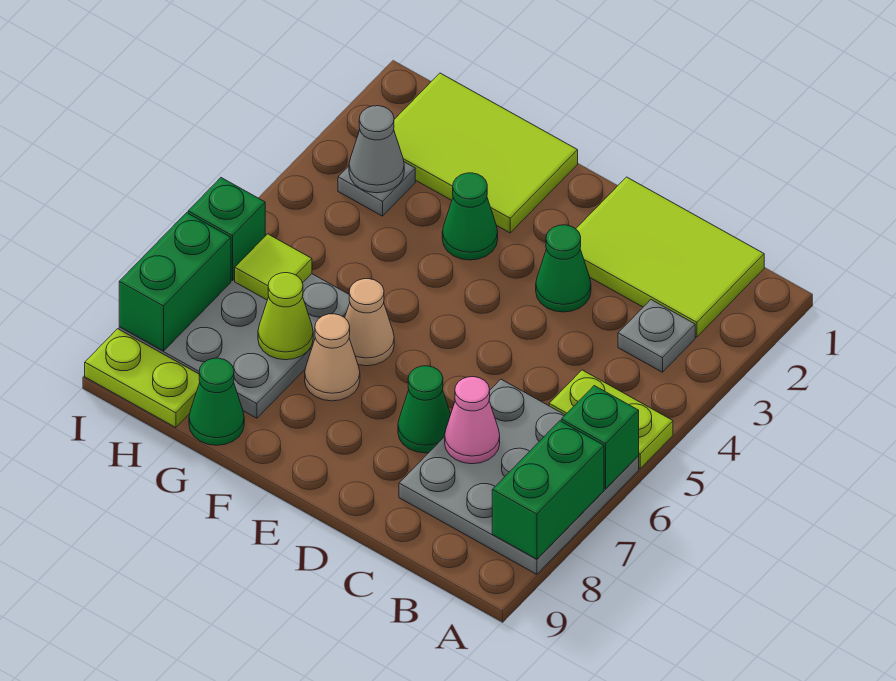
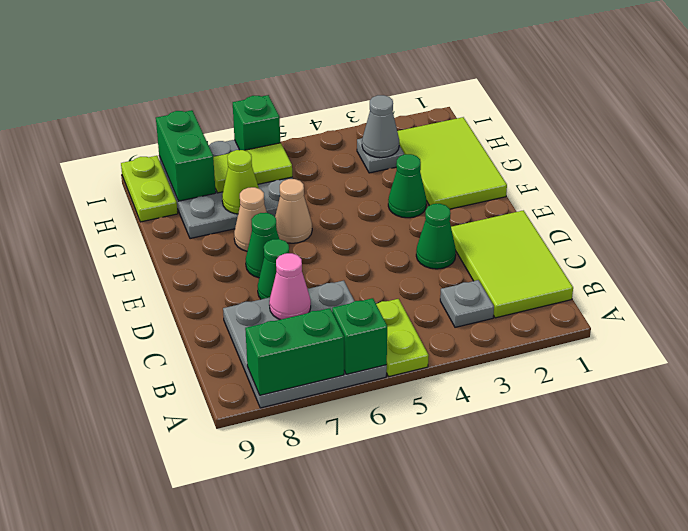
green 1x1 cone [189,358,244,445] -> green 1x1 cone moved to [246,213,279,278]
lime 1x1 tile [235,234,312,300] -> lime 1x2 tile [213,143,292,193]
green 1x2 brick [119,213,231,351] -> green 1x2 brick turned to [156,110,216,201]

